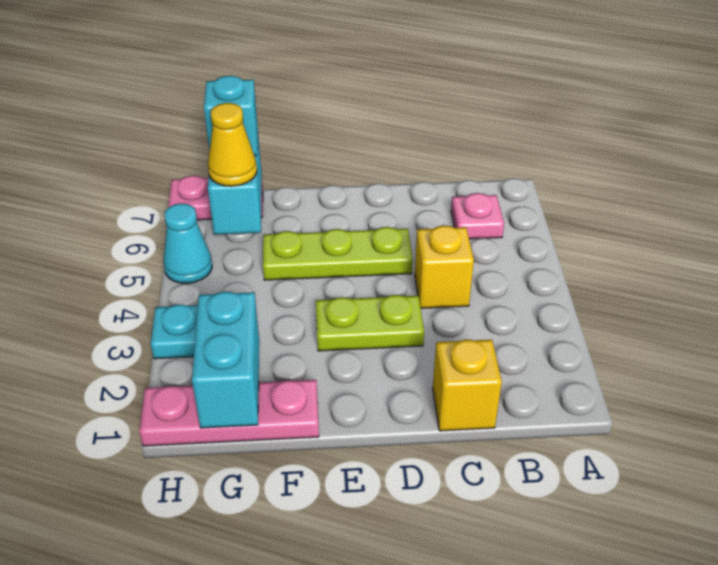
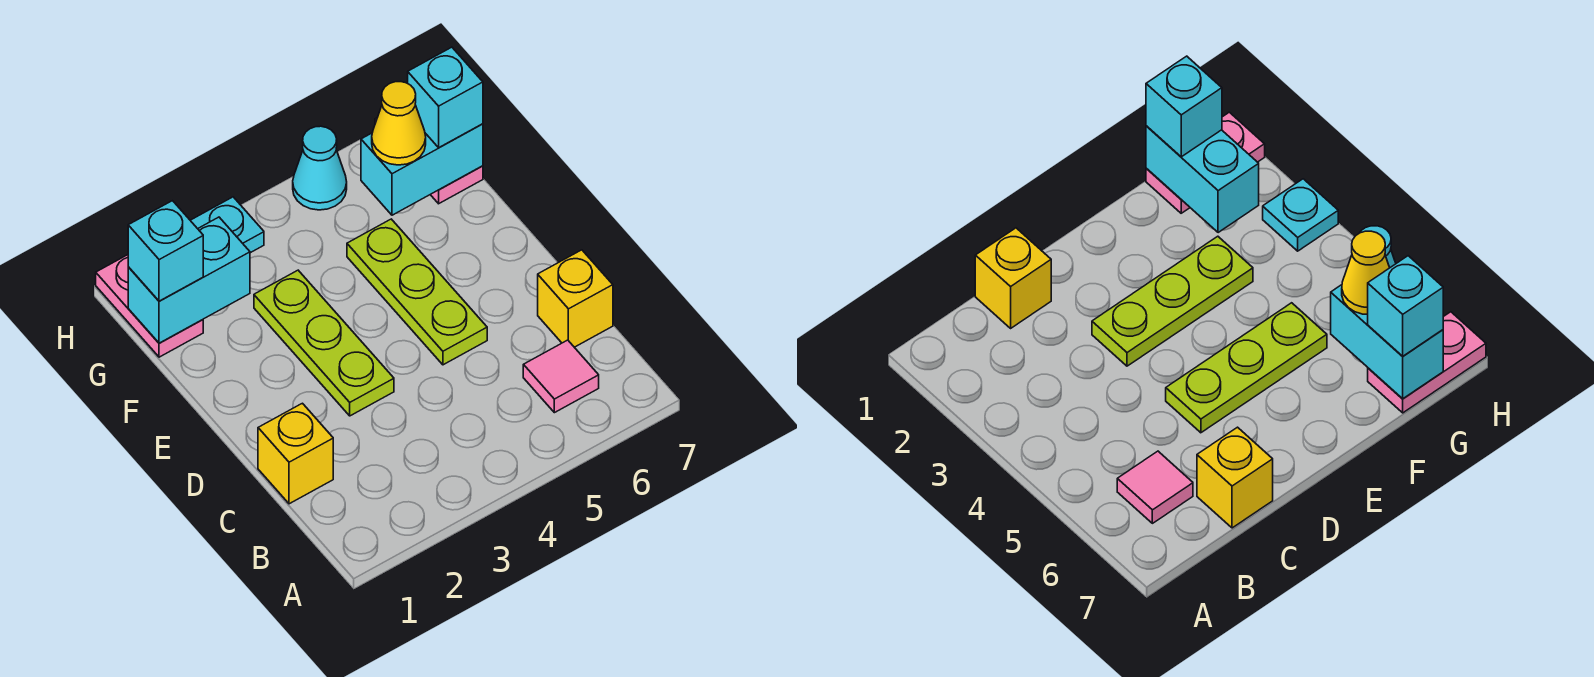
pink 1x1 plate [451,193,504,239] -> pink 1x1 tile [523,340,599,413]
yellow 1x1 brick [415,226,474,308] -> yellow 1x1 brick moved to [538,250,613,347]
lime 1x2 plate [316,295,424,351] -> lime 1x3 plate [254,270,394,416]
pink 1x3 plate [139,380,319,446] -> pink 1x2 plate [96,255,203,357]
none -> cyan 1x1 brick [128,201,203,301]

